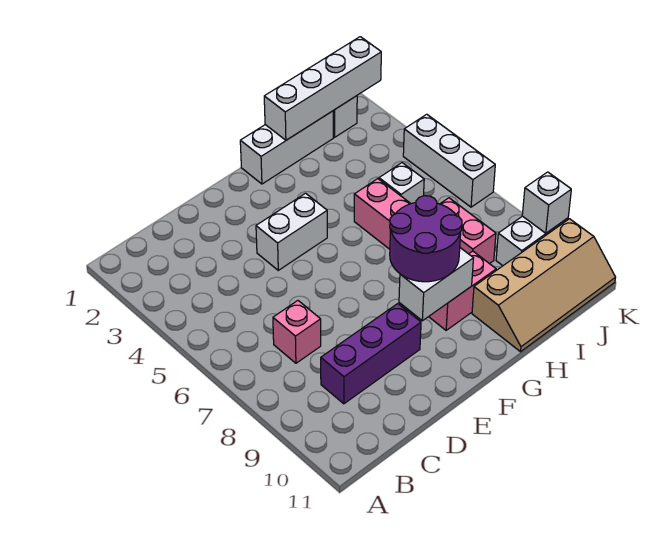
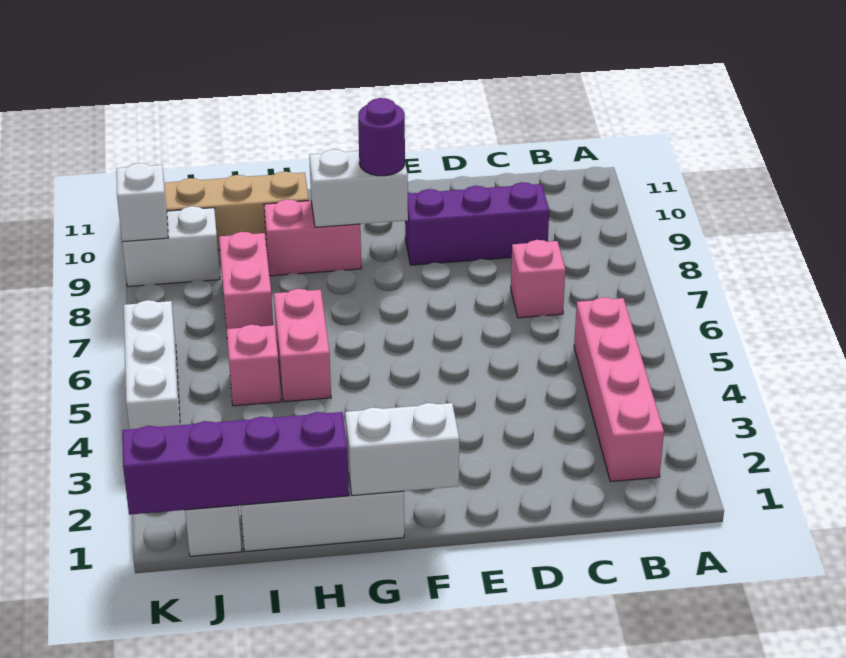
none -> pink 1x4 brick [574,297,664,481]
white 1x2 brick [256,193,327,270] -> white 1x2 brick moved to [345,403,459,496]
purple 2x2 round brick [390,196,462,282] -> purple 1x1 round brick [358,98,405,176]
white 1x4 brick [264,37,381,140] -> purple 1x4 brick [122,412,349,515]
white 1x1 brick [379,163,424,204] -> pink 1x1 brick [227,325,281,406]

